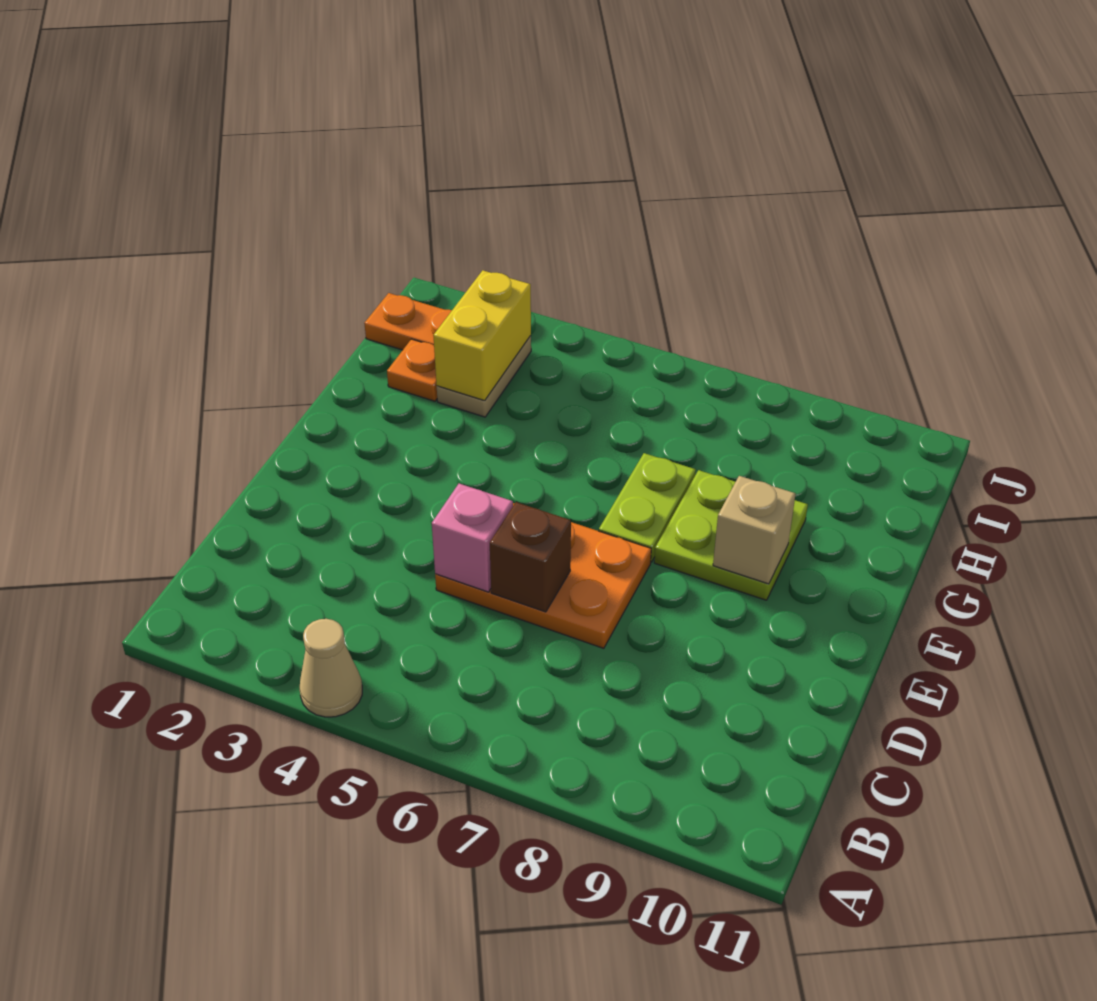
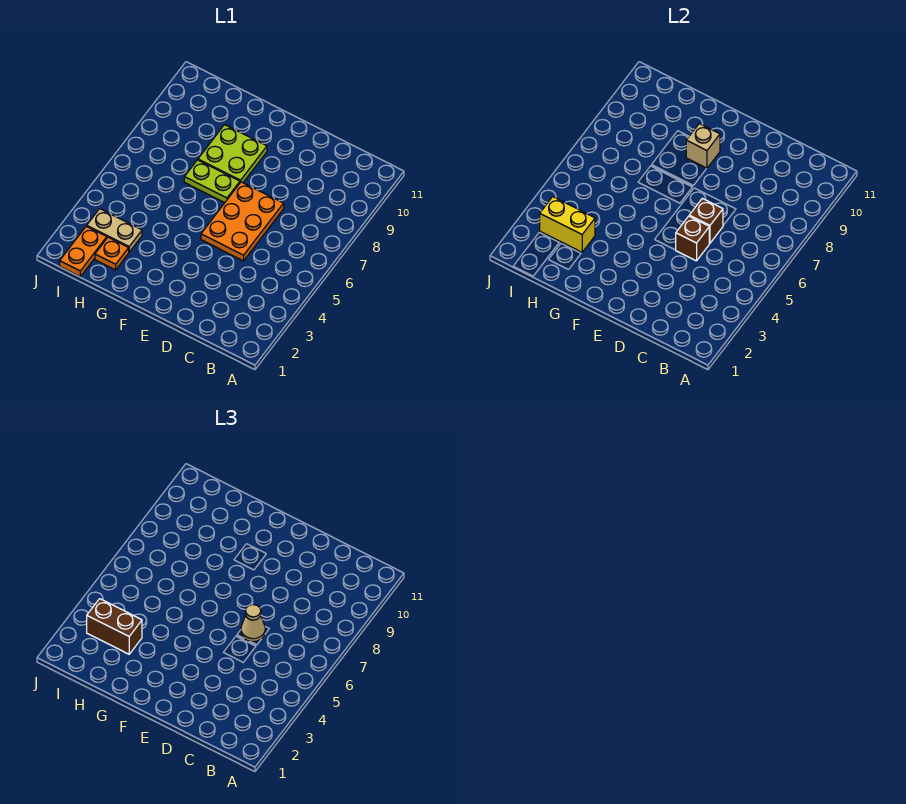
tan 1x1 cone [300,619,362,717] -> tan 1x1 cone moved to [241,605,265,642]
pink 1x1 brick [432,484,513,592] -> brown 1x1 brick [676,216,709,261]
none -> brown 1x2 brick [87,599,142,654]

